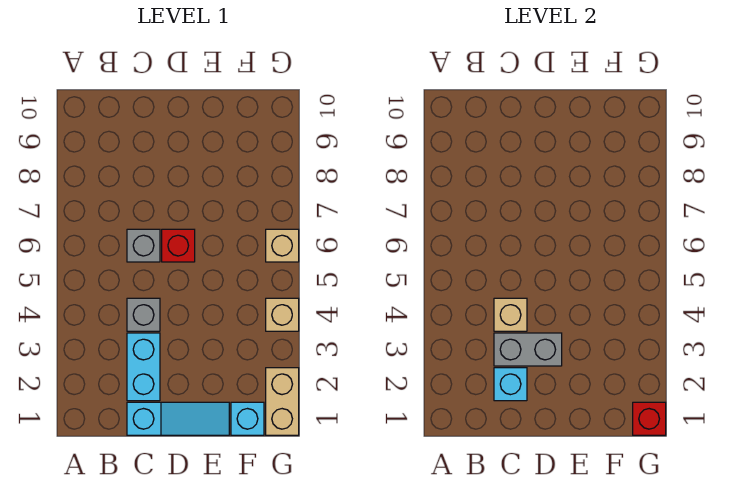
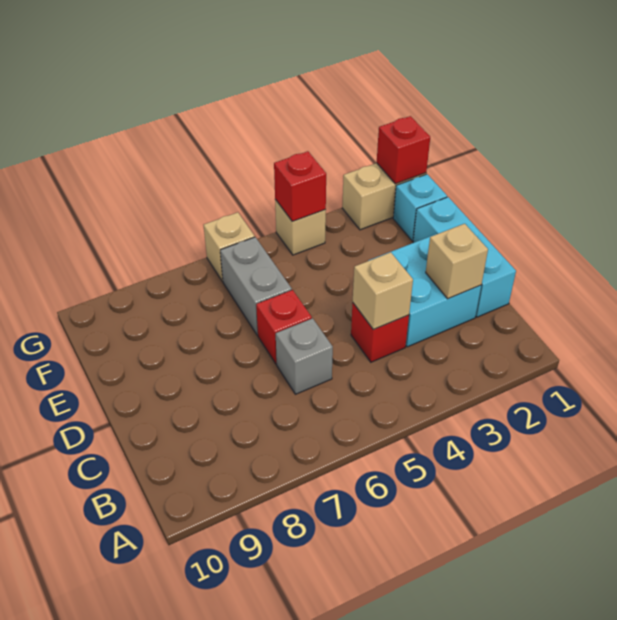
cyan 1x3 slope [127,402,229,435] -> cyan 1x3 brick [413,197,516,317]
cyan 1x2 brick [127,333,160,401] -> cyan 2x2 brick [368,234,481,347]
cyan 1x1 brick [494,368,527,401] -> tan 1x1 brick [426,224,488,299]
grey 1x2 brick [494,333,562,366] -> grey 1x2 brick moved to [220,237,292,335]
grey 1x1 brick [127,298,160,331] -> red 1x1 brick [351,303,409,362]
none -> red 1x1 brick [274,151,326,221]

